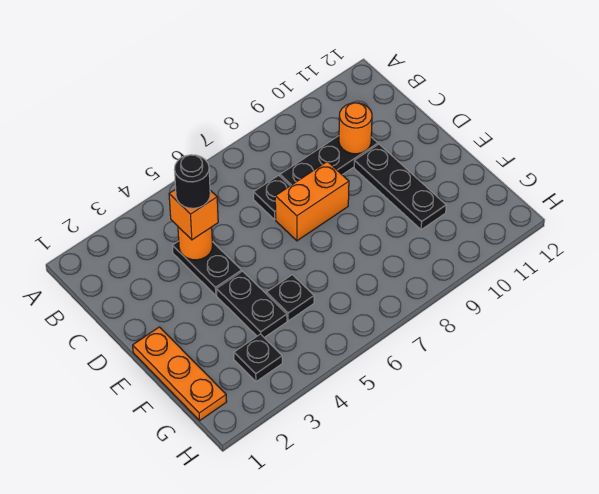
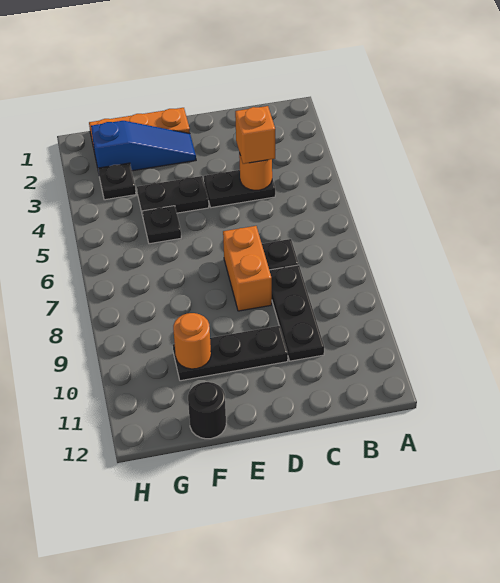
black 1x1 round brick [174,155,210,208] -> black 1x1 round brick moved to [188,382,226,439]
orange 1x1 round brick [339,103,372,154] -> orange 1x1 round brick moved to [173,313,211,369]
none -> blue 1x3 slope [91,121,196,172]

